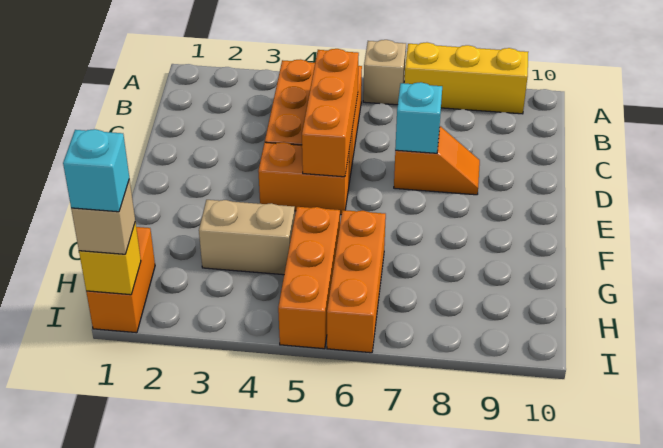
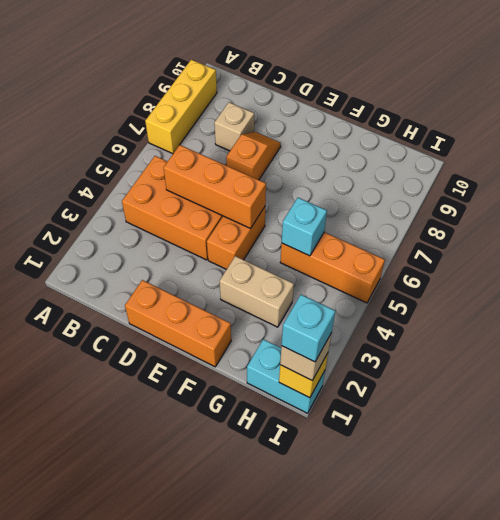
tan 1x1 brick [363,40,406,105] -> tan 1x1 brick moved to [214,102,254,151]
cyan 1x1 brick [395,82,442,153] -> cyan 1x1 brick moved to [282,198,327,256]
tan 1x2 brick [199,200,295,275] -> tan 1x2 brick turned to [220,256,294,327]
orange 1x3 brick [327,210,386,353] -> orange 1x3 brick moved to [125,280,231,367]
orange 1x2 brick [86,227,155,333] -> cyan 1x2 brick [247,339,325,413]

